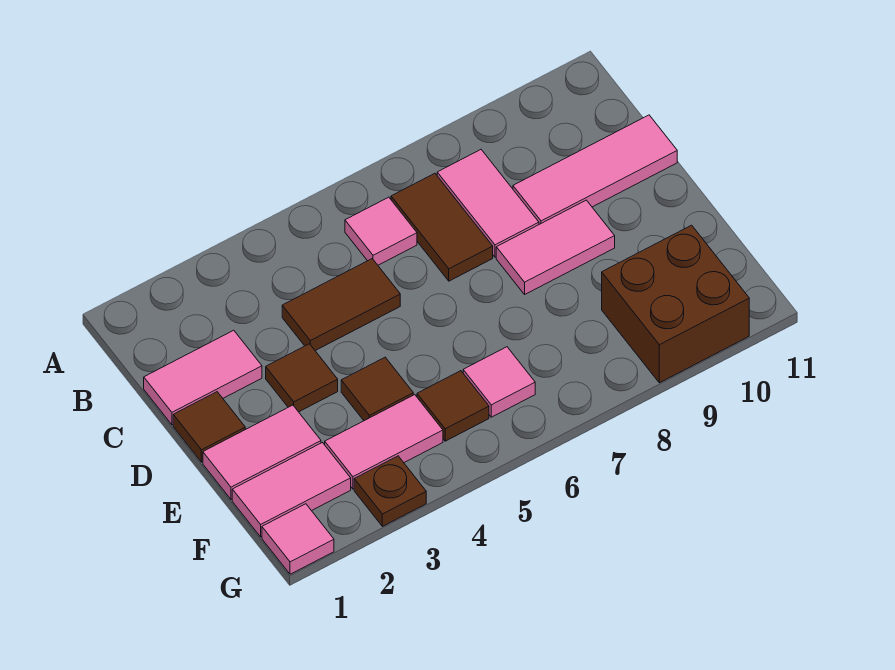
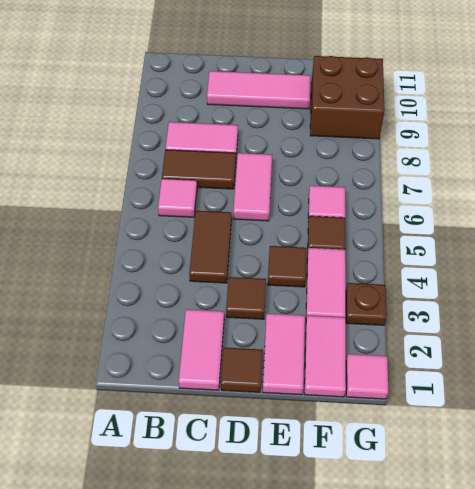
pink 1x3 tile [513,115,677,224] -> pink 1x3 tile turned to [207,71,311,109]
pink 1x2 tile [496,200,615,294] -> pink 1x2 tile moved to [233,153,272,221]

